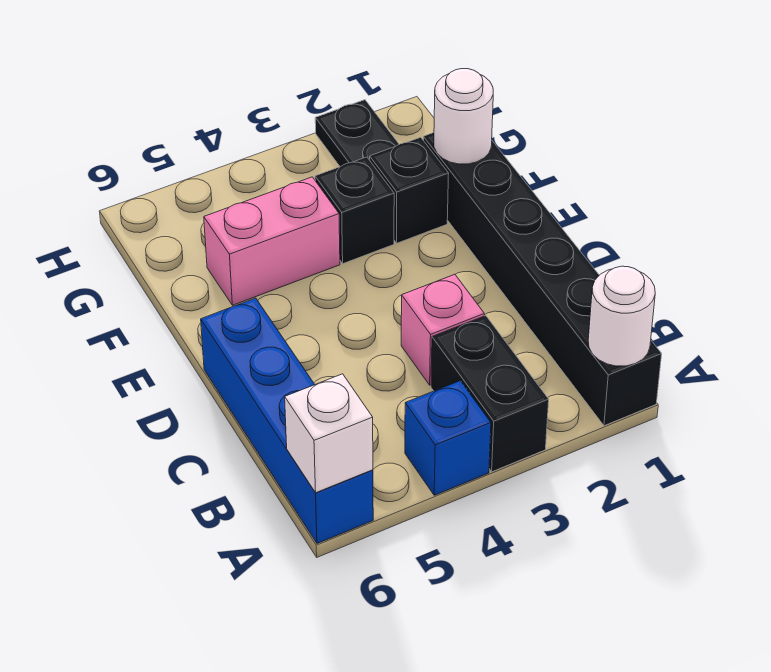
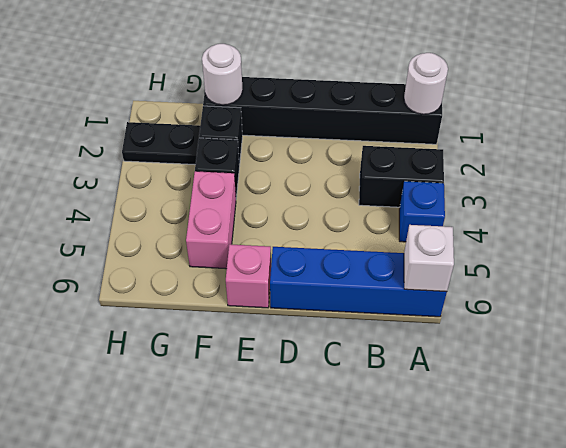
pink 1x1 brick [401,274,484,385] -> pink 1x1 brick moved to [226,244,271,308]

